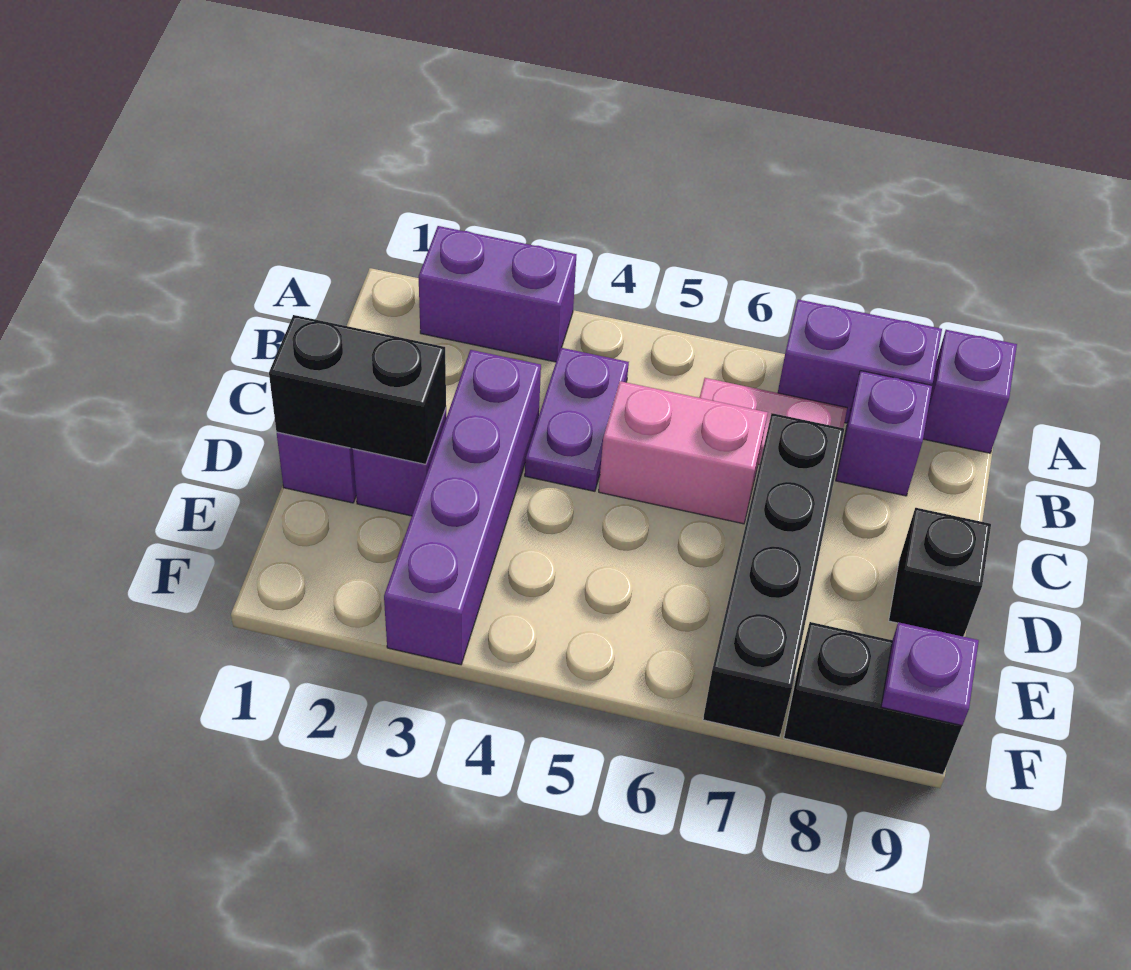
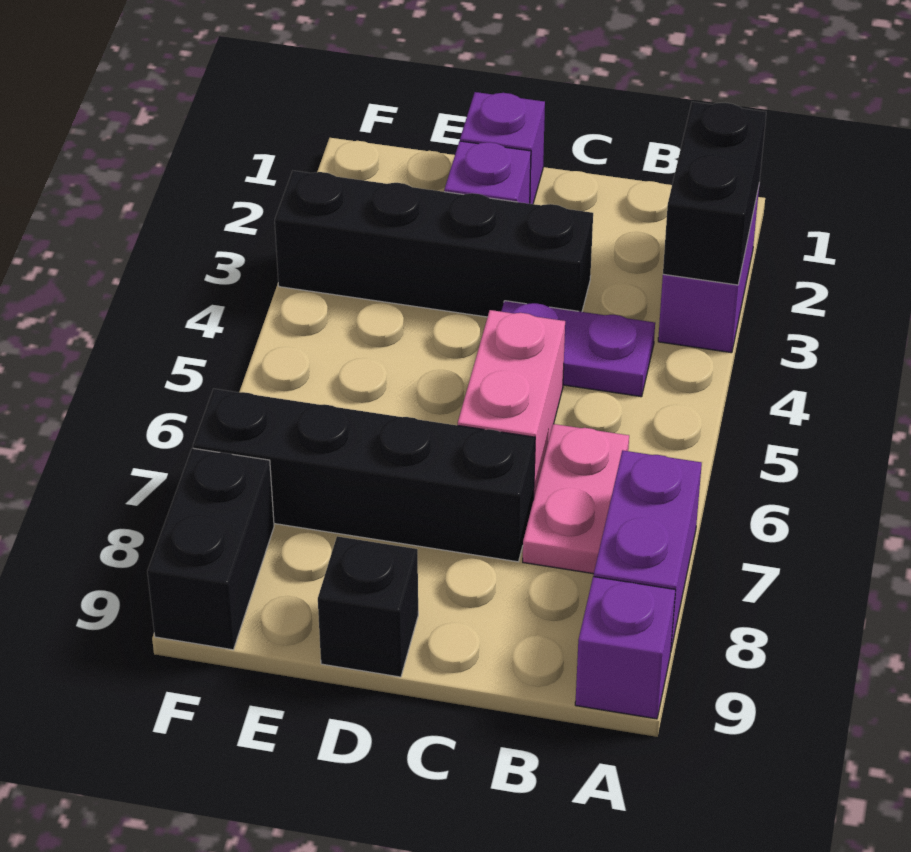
purple 1x1 brick [836,371,932,496] -> none
purple 1x4 brick [384,350,541,665] -> black 1x4 brick [275,171,593,317]
black 1x2 brick [269,315,446,464] -> black 1x2 brick moved to [663,102,766,285]
purple 1x1 plate [881,622,979,726] -> none

